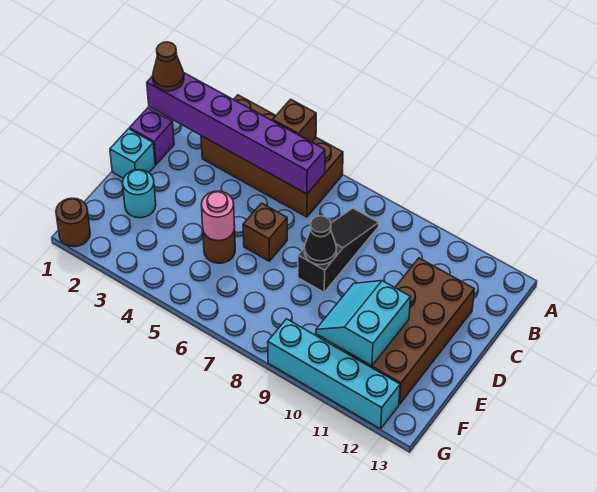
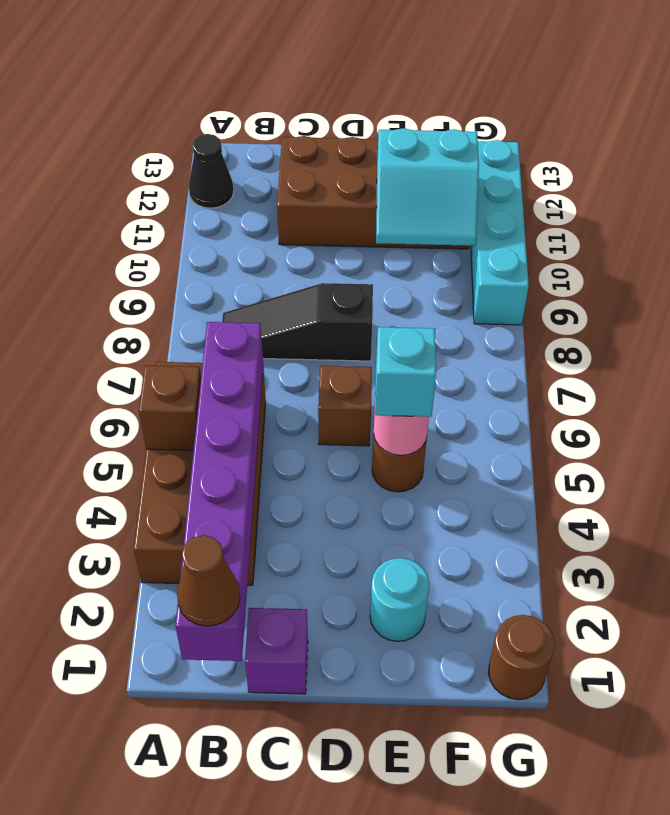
cyan 1x1 brick [110,129,155,178] -> cyan 1x1 brick moved to [375,327,436,417]
black 1x1 cone [304,216,336,265] -> black 1x1 cone moved to [189,134,234,208]

